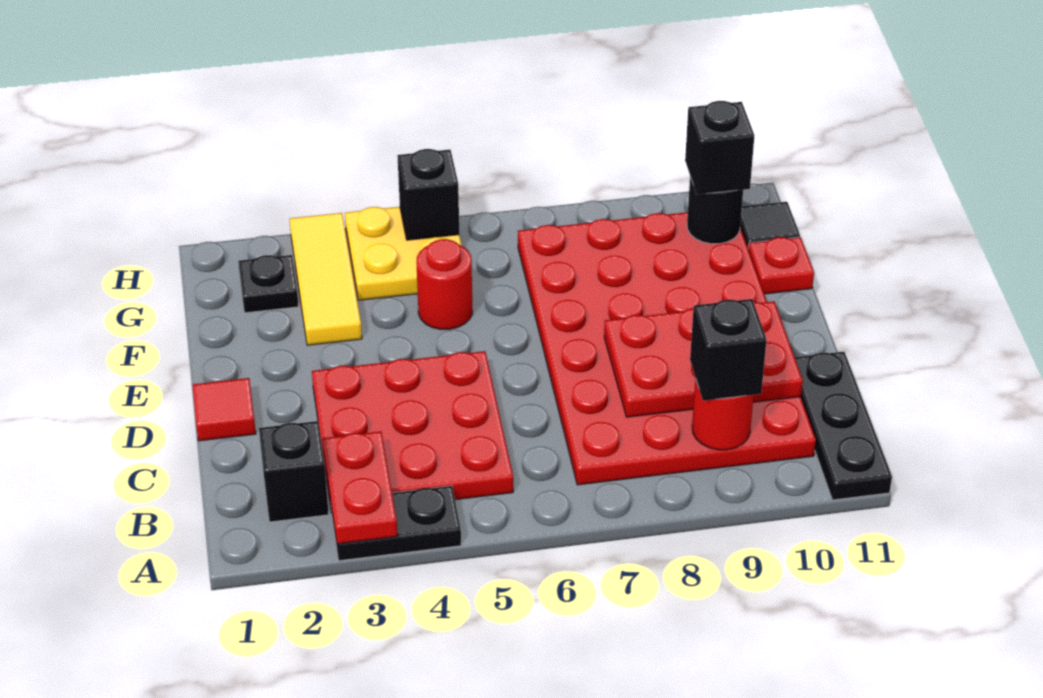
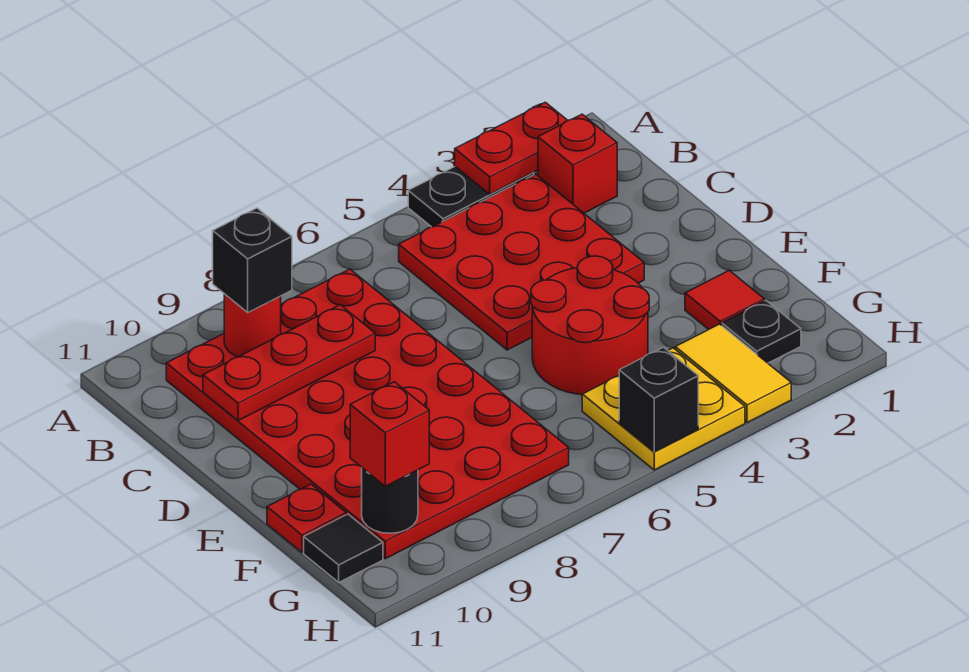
red 1x2 plate [323,431,398,544] -> red 1x2 plate turned to [455,102,568,194]
black 1x3 plate [795,352,892,500] -> none
black 1x1 brick [259,421,329,522] -> red 1x1 brick [538,114,617,213]
red 2x3 plate [604,301,803,417] -> red 1x3 plate [203,305,375,421]
red 1x1 tile [192,378,256,441] -> red 1x1 tile moved to [685,270,764,330]
yellow 1x3 tile [290,213,362,345] -> yellow 1x2 tile [675,324,791,423]
red 1x1 round brick [416,239,472,329] -> red 2x2 round brick [531,256,649,395]
black 1x1 brick [685,101,755,195] -> red 1x1 brick [350,382,429,486]

